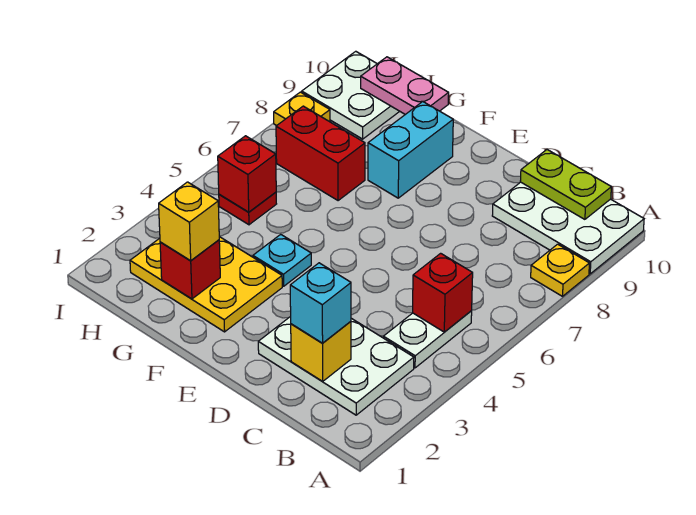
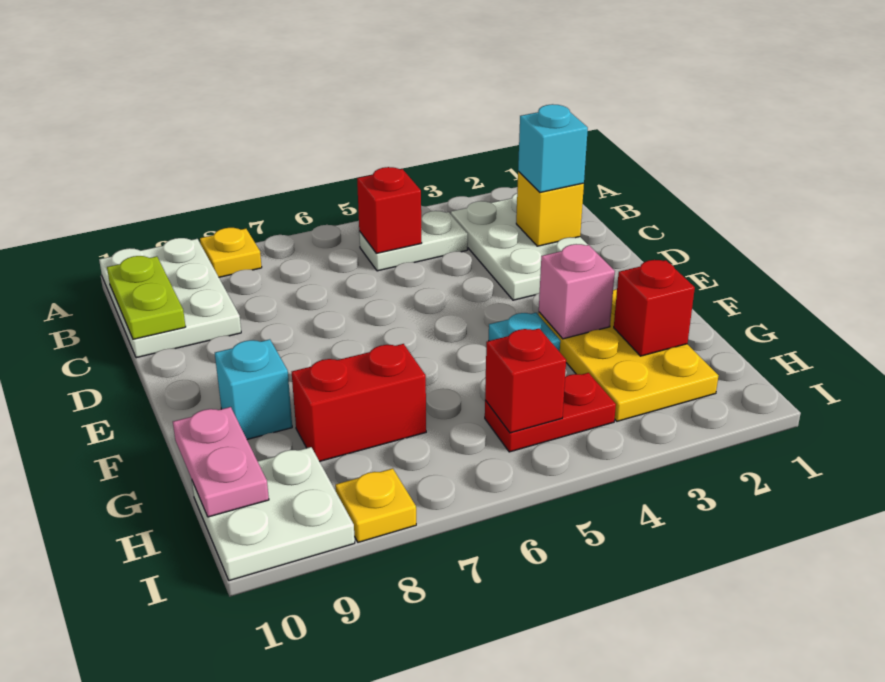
none -> pink 1x1 brick [539,244,615,339]
cyan 1x2 brick [368,102,453,198] -> cyan 1x1 brick [215,339,292,439]
yellow 1x1 brick [159,182,219,261] -> none
red 1x2 brick [276,106,365,201] -> red 1x2 brick turned to [292,344,426,461]
red 1x1 plate [219,192,276,225] -> red 1x2 plate [485,373,616,452]

